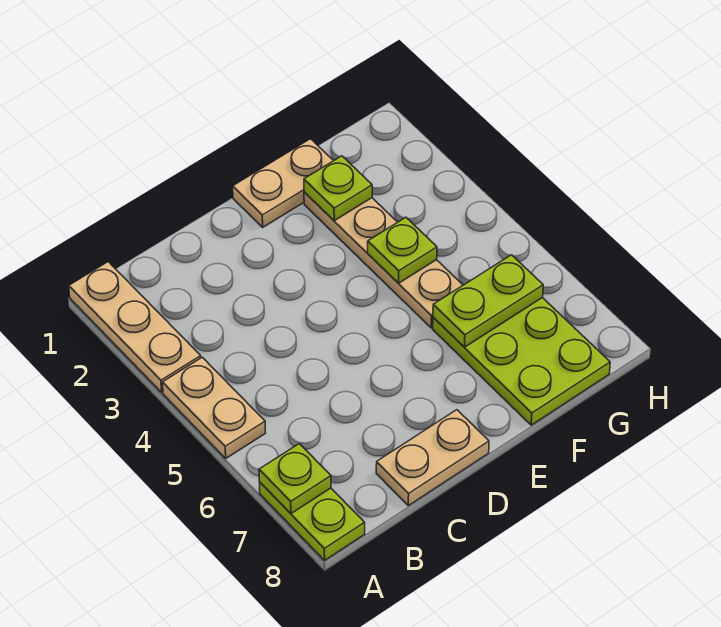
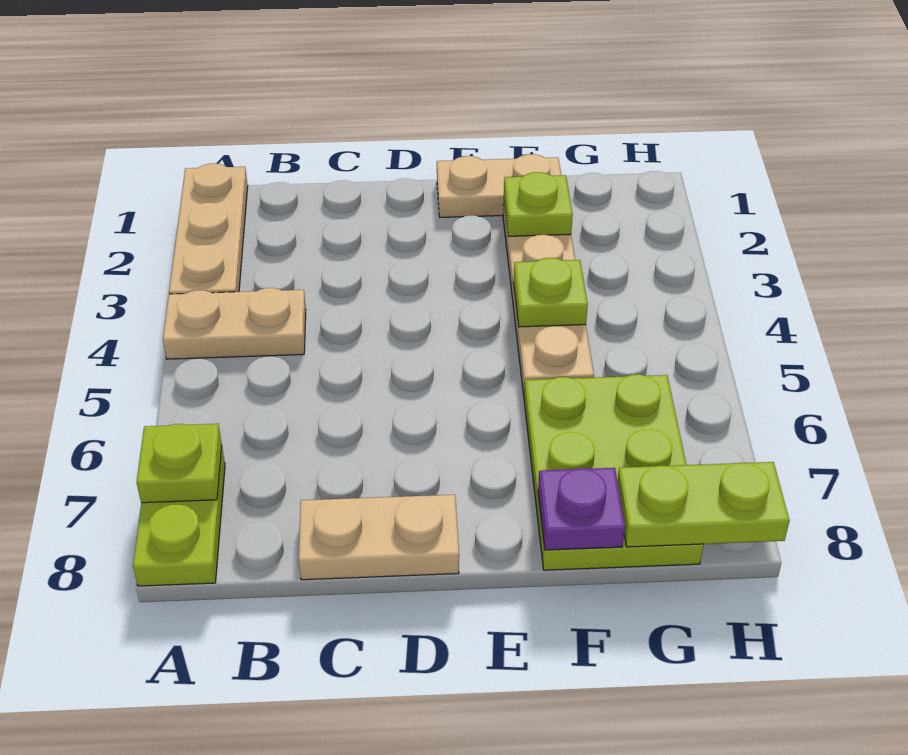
tan 1x2 plate [162,357,266,458] -> tan 1x2 plate turned to [163,288,306,359]
lime 1x2 plate [433,255,543,347] -> lime 1x2 plate moved to [617,462,790,547]
none -> purple 1x1 plate [538,468,625,550]

